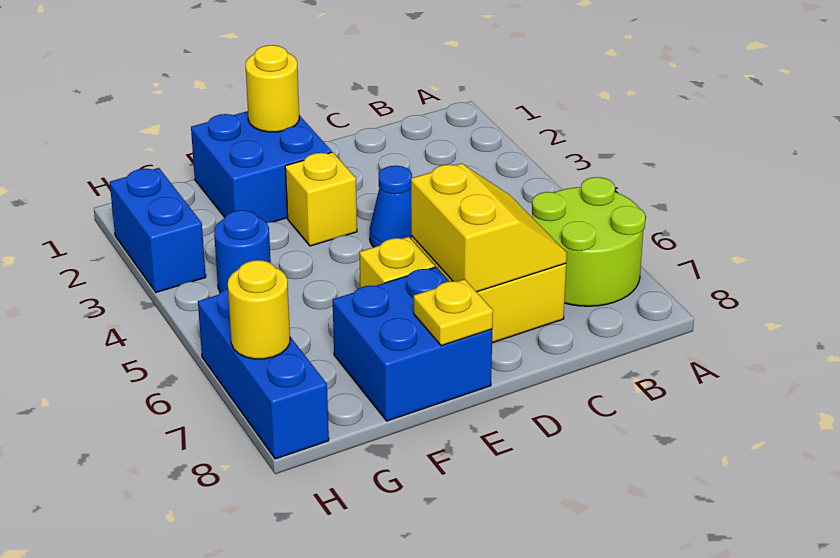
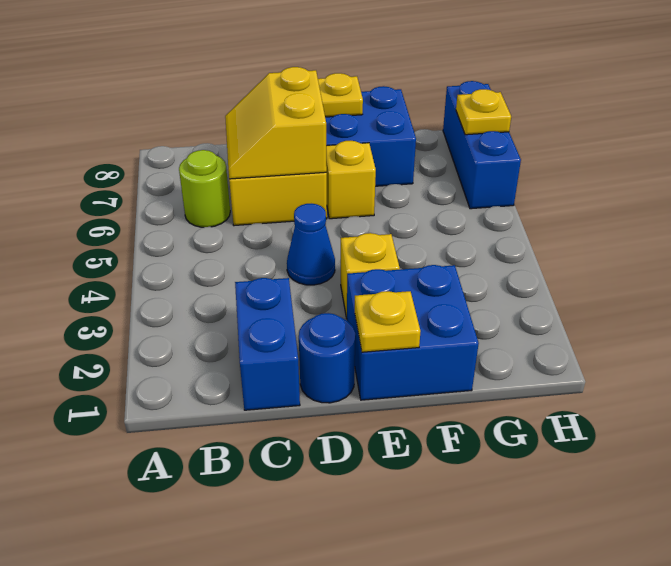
lime 2x2 round brick [532,177,645,306] -> lime 1x1 round brick [179,150,230,227]
yellow 1x1 round brick [246,45,299,132] -> yellow 1x1 plate [355,291,421,352]
blue 1x1 round brick [214,210,271,292] -> blue 1x1 round brick moved to [299,313,355,403]
blue 1x2 brick [110,168,206,292] -> blue 1x2 brick moved to [235,278,300,410]
yellow 1x1 round brick [228,260,290,359] -> yellow 1x1 plate [456,89,511,135]

